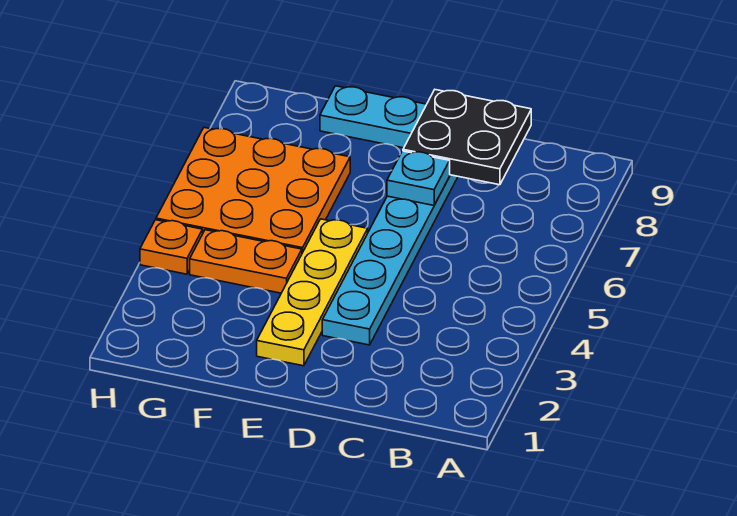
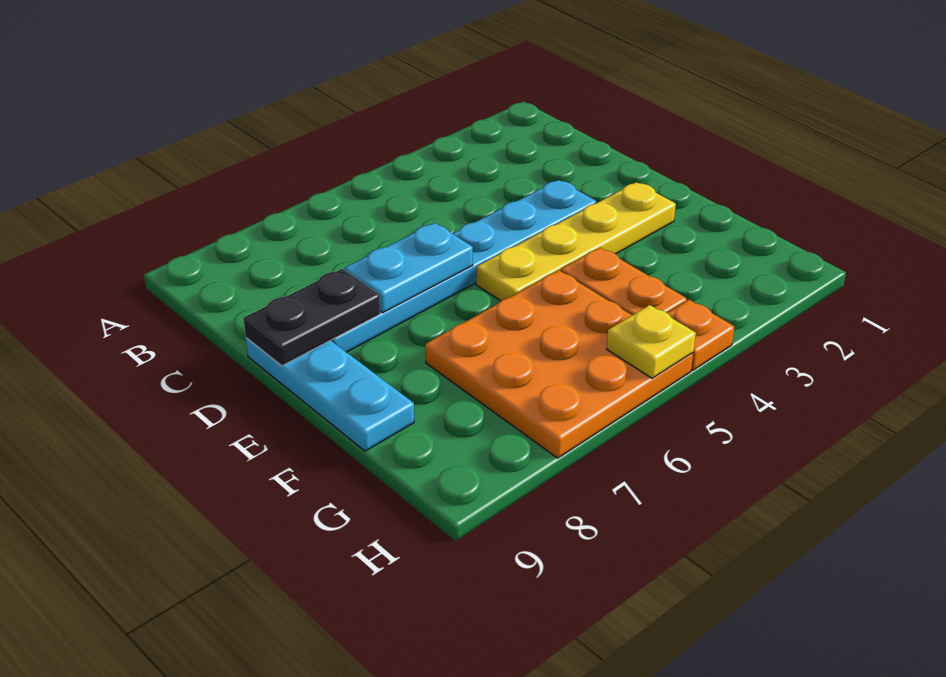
black 2x2 plate [403,90,531,185] -> black 1x2 plate [243,269,380,366]
cyan 1x1 plate [387,151,450,205] -> cyan 1x2 plate [345,223,473,313]
none -> yellow 1x1 plate [607,305,696,378]

